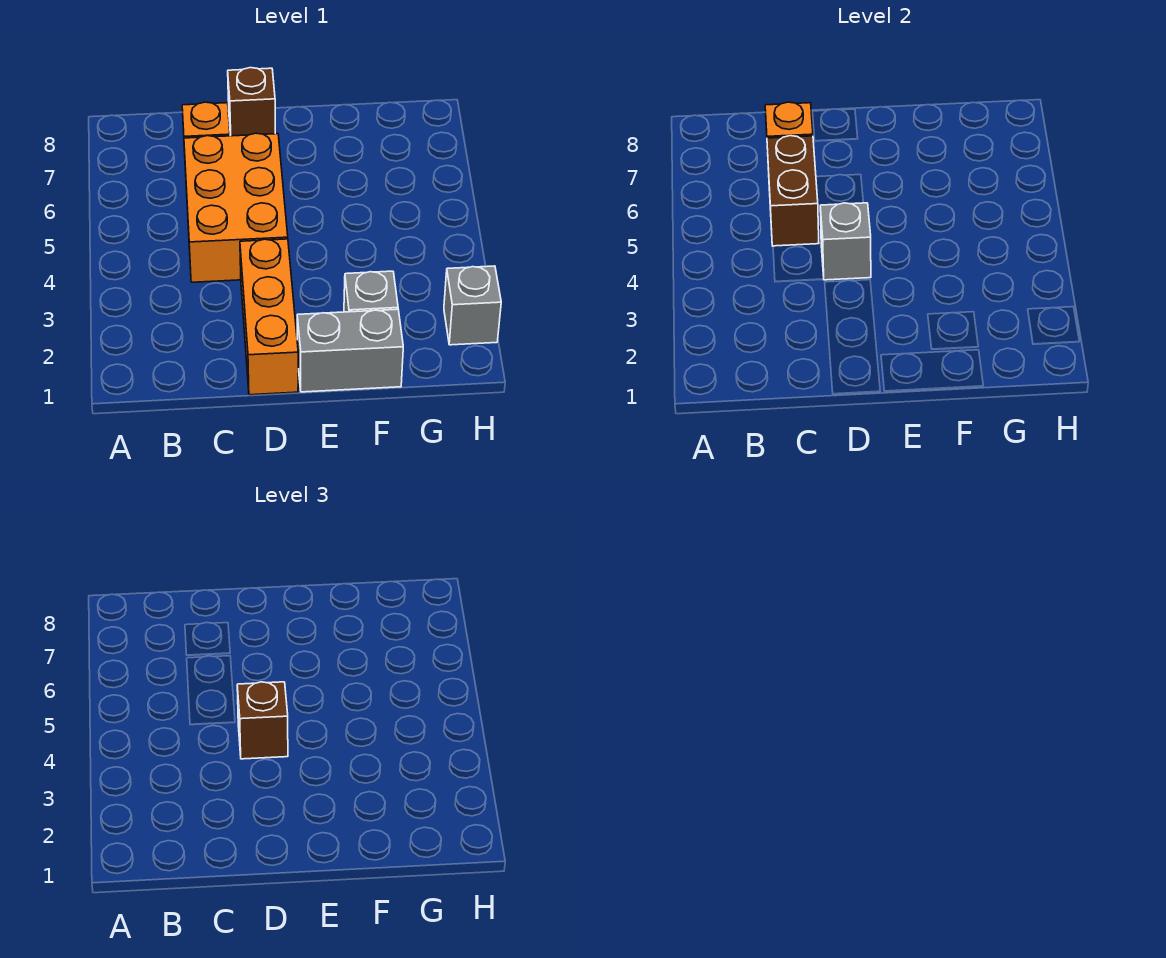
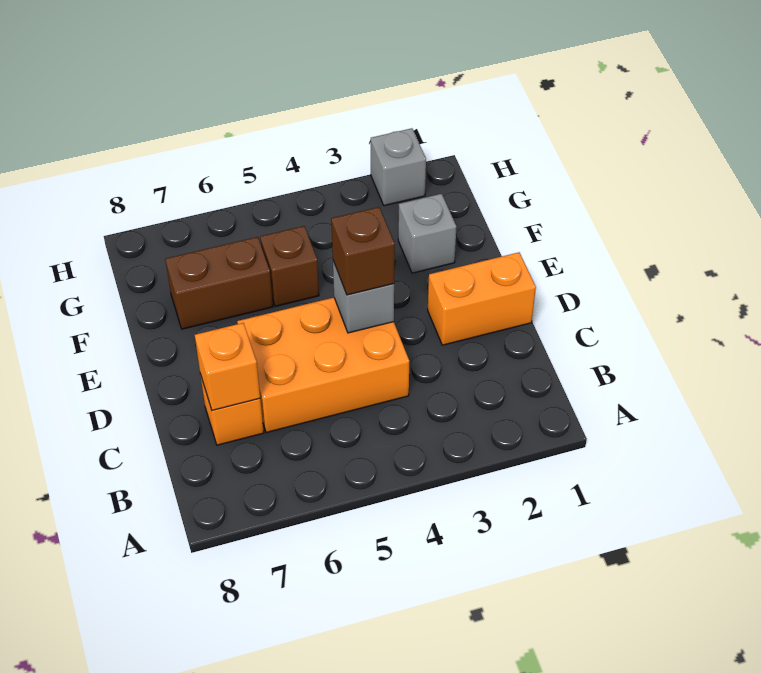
brown 1x2 brick [767,136,819,246] -> brown 1x2 brick moved to [165,237,273,329]
orange 1x3 brick [240,239,298,395] -> orange 1x2 brick [428,252,536,345]
brown 1x1 brick [228,68,275,136] -> brown 1x1 brick moved to [260,226,319,307]
grey 1x2 brick [297,309,403,392] -> none

